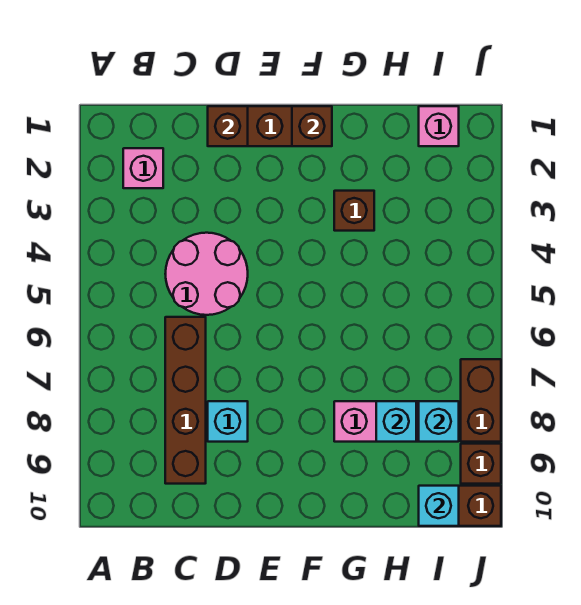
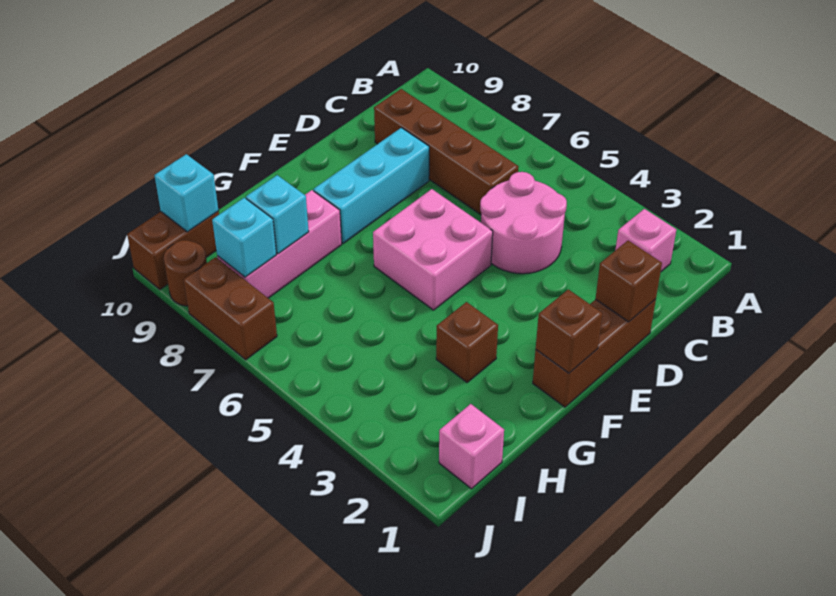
cyan 1x1 brick [208,401,248,442] -> cyan 1x3 brick [314,128,429,243]
none -> pink 2x2 brick [373,189,493,310]
brown 1x1 brick [461,444,501,484] -> brown 1x1 round brick [164,240,207,306]

